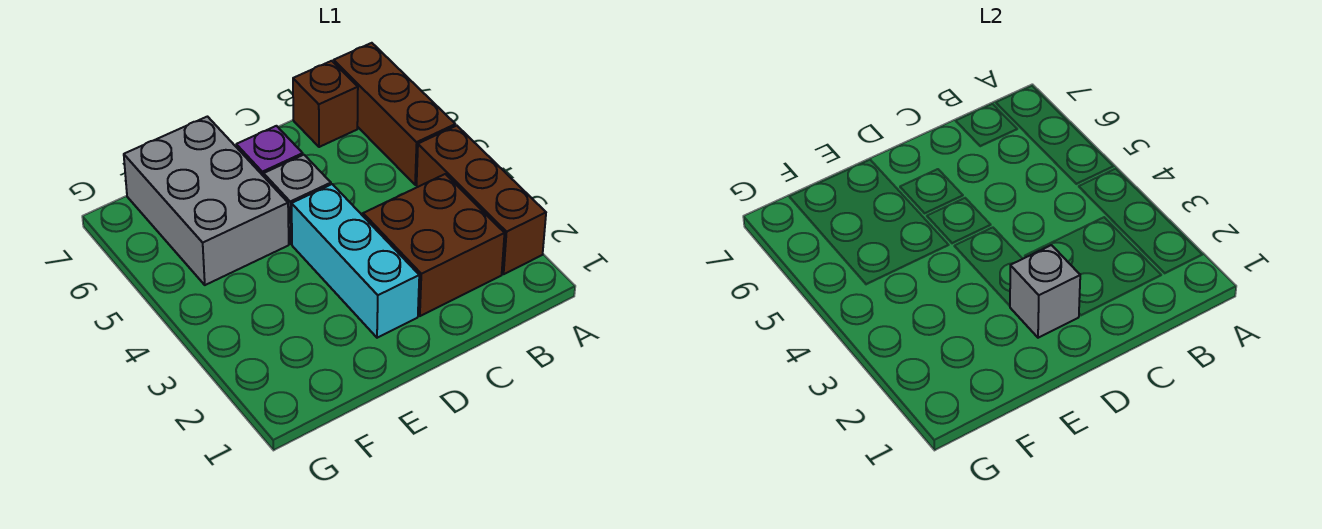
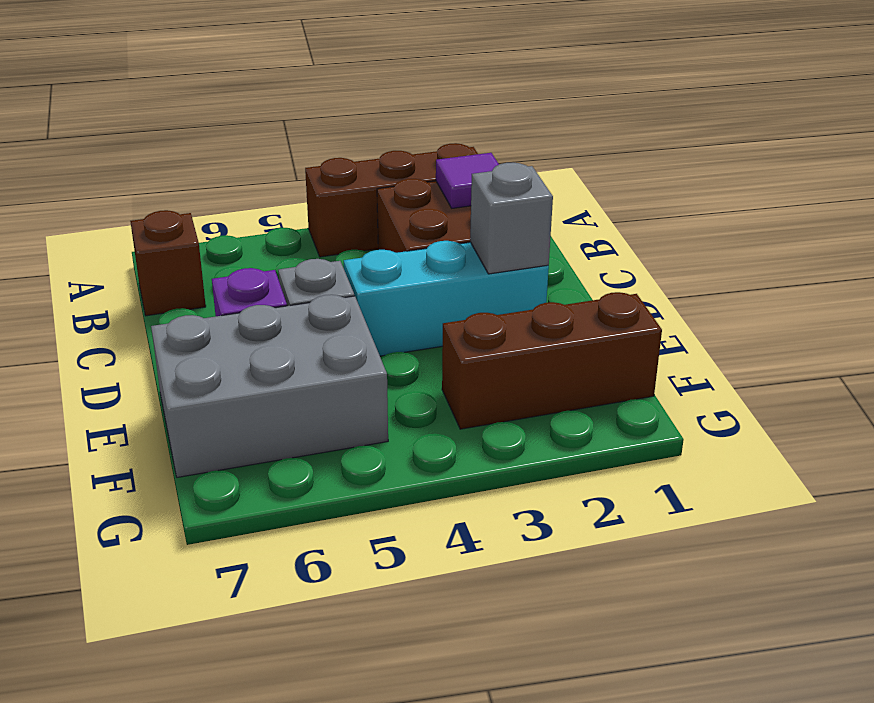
brown 1x3 brick [334,43,455,185] -> brown 1x3 brick moved to [442,292,662,429]
none -> purple 1x1 tile [436,153,499,208]

